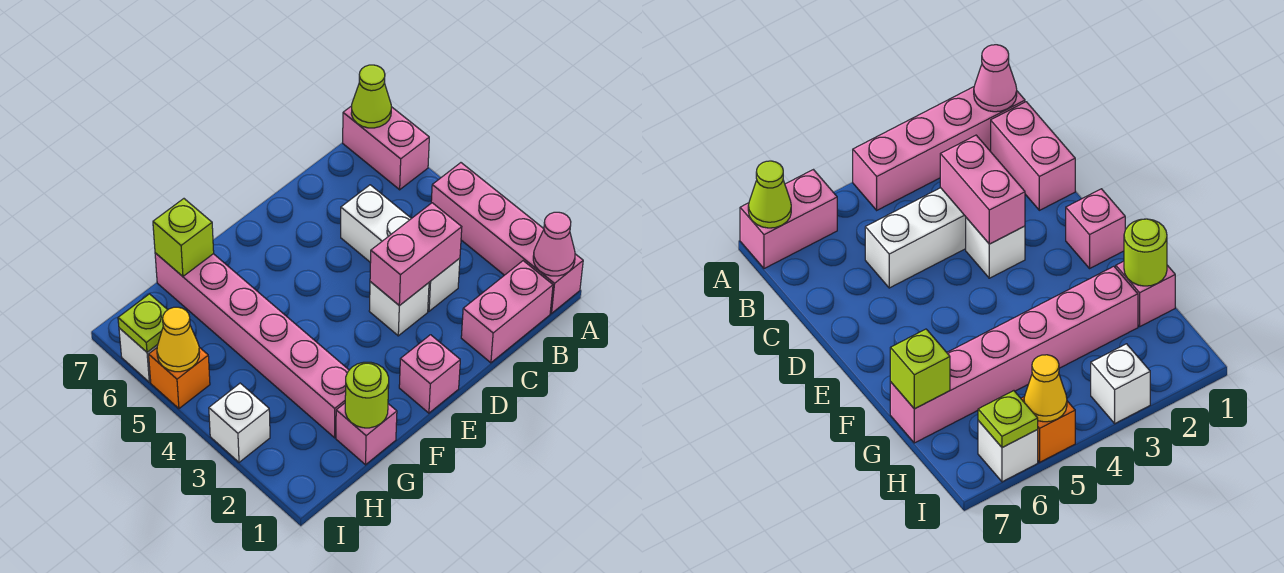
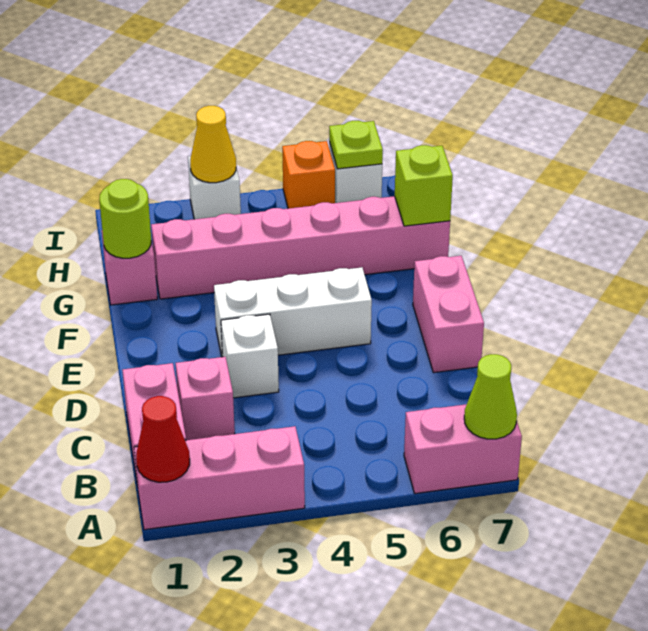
pink 1x4 brick [431,163,583,313] -> pink 1x3 brick [134,426,305,530]
pink 1x1 cone [533,212,575,276] -> red 1x1 cone [136,396,190,482]
white 1x3 brick [341,185,460,311] -> white 1x3 brick moved to [214,267,372,357]
pink 1x2 brick [370,203,462,306] -> pink 1x2 brick moved to [413,256,484,373]
pink 1x1 brick [399,335,460,413] -> pink 1x1 brick moved to [176,357,235,440]
yellow 1x1 cone [157,307,199,372] -> yellow 1x1 cone moved to [190,106,236,183]

